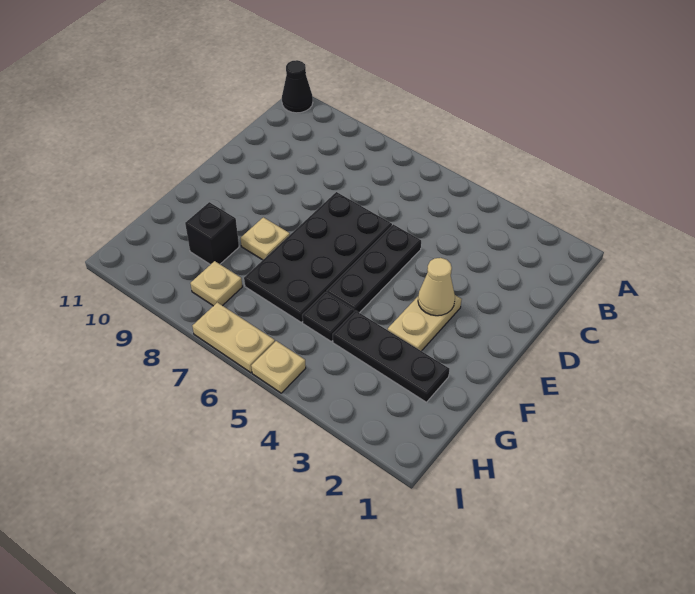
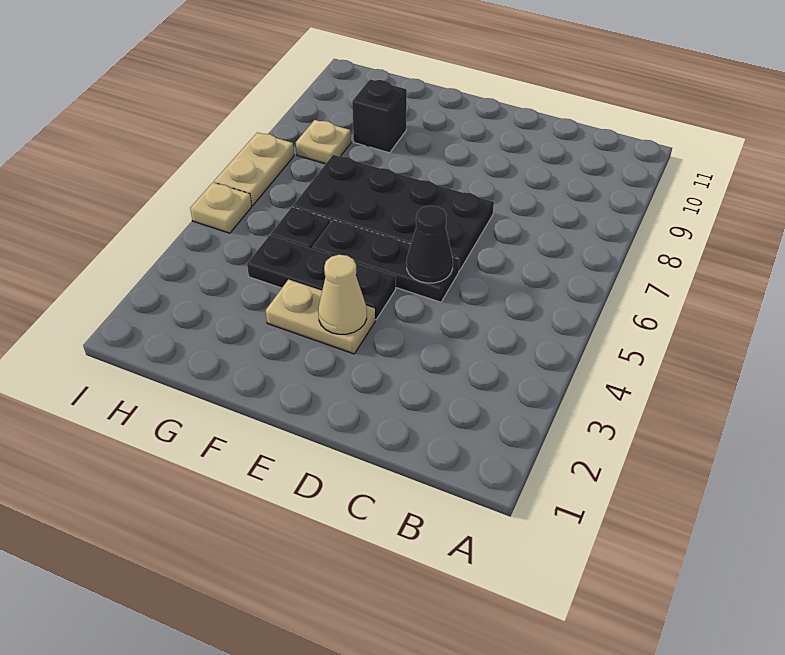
black 1x1 cone [282,60,313,113] -> black 1x1 cone moved to [407,206,453,283]
tan 1x1 plate [241,217,290,260] -> none
black 1x3 plate [333,310,449,402] -> black 1x3 plate turned to [247,235,396,320]

